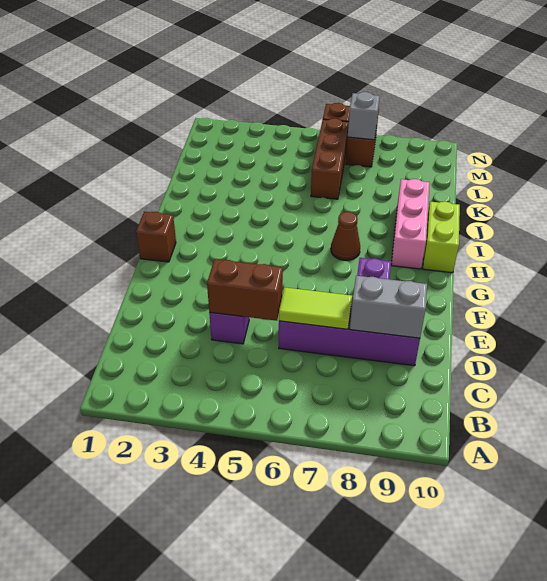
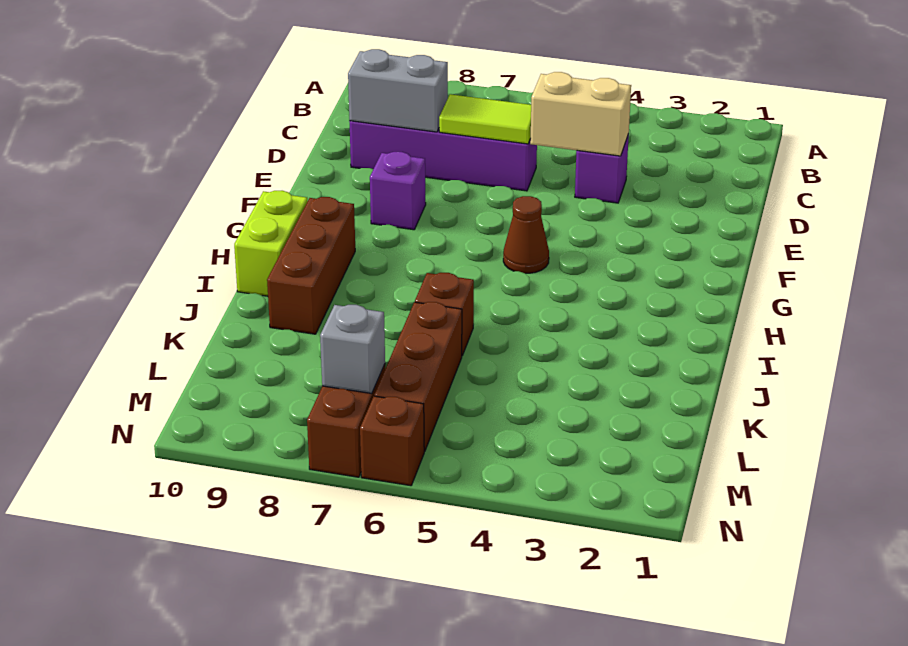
brown 1x2 brick [207,259,283,321] -> tan 1x2 brick [530,72,631,156]
brown 1x1 brick [136,212,176,262] -> brown 1x1 brick moved to [415,273,474,355]
brown 1x1 cone [331,212,360,260] -> brown 1x1 cone moved to [503,196,549,273]
pink 1x3 brick [391,179,430,269] -> brown 1x3 brick [267,197,355,334]

